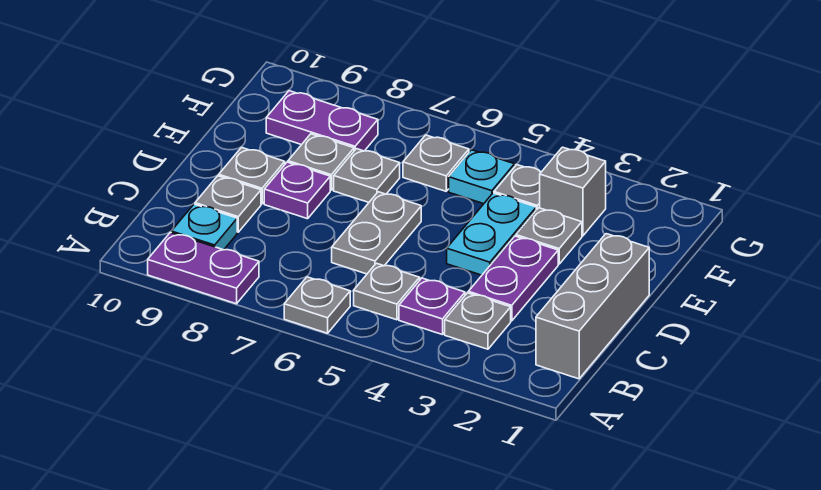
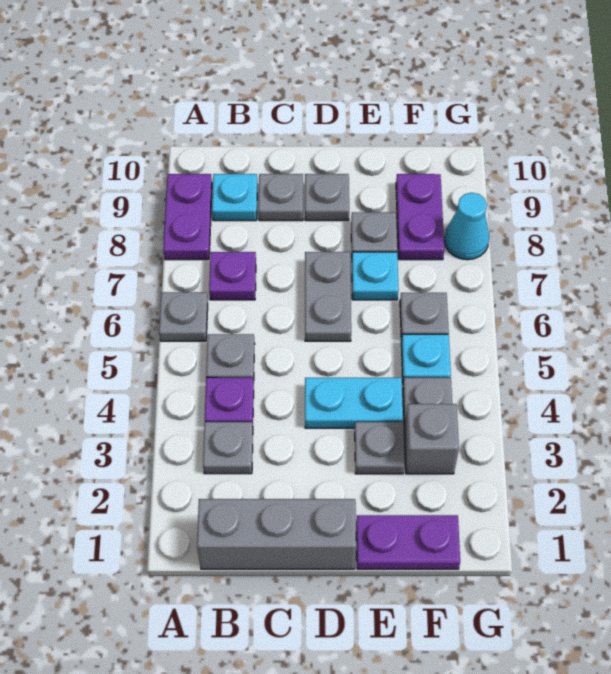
purple 1x2 plate [468,236,558,321] -> purple 1x2 plate moved to [356,515,460,569]
grey 1x2 plate [332,192,421,274] -> grey 1x2 plate turned to [305,252,351,341]
purple 1x1 plate [264,162,330,219] -> purple 1x1 plate moved to [209,252,256,300]
grey 1x1 plate [334,149,400,202] -> cyan 1x1 plate [352,252,399,300]
none -> cyan 1x1 cone [444,193,489,260]

